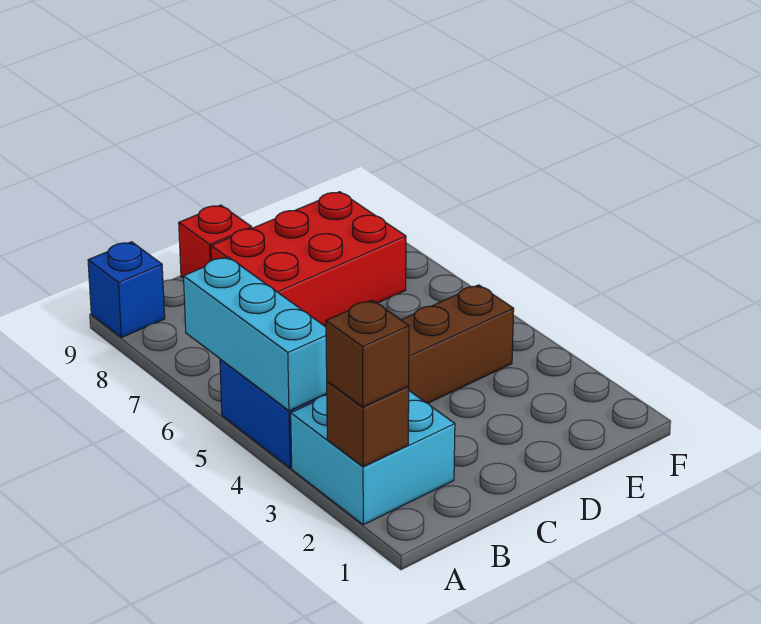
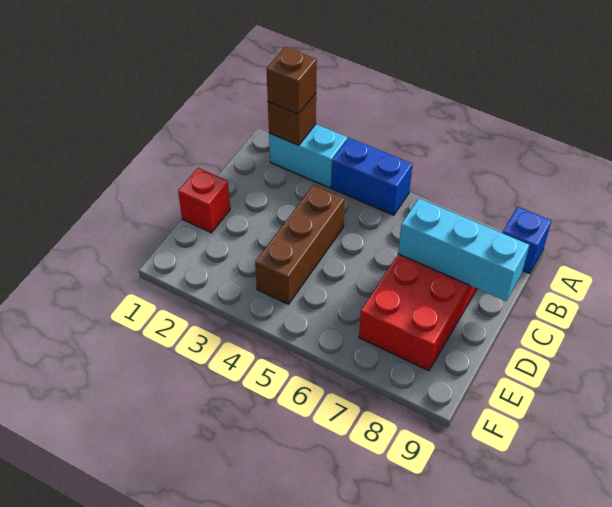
cyan 2x2 brick [291,391,455,525] -> cyan 1x2 brick [269,124,347,188]
cyan 1x3 brick [184,257,327,411] -> cyan 1x3 brick moved to [398,198,529,301]
red 1x1 brick [179,205,252,278] -> red 1x1 brick moved to [178,168,230,233]

